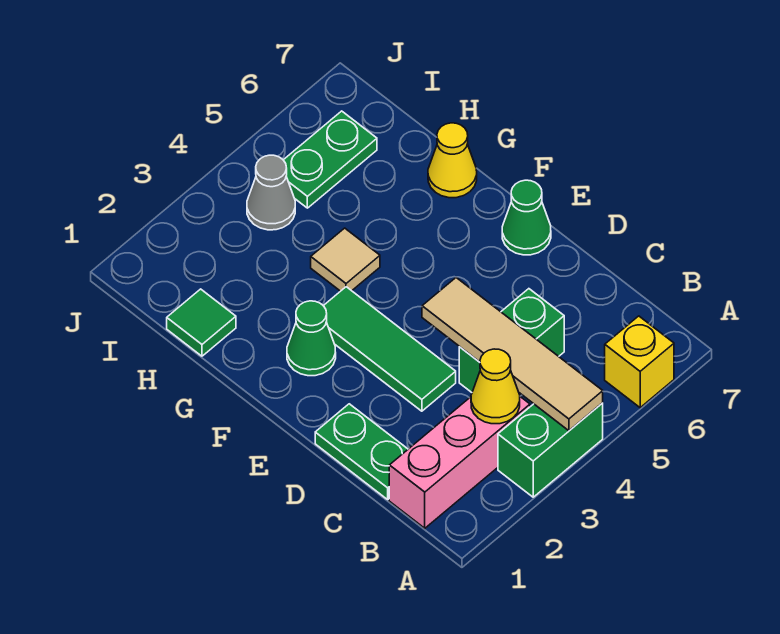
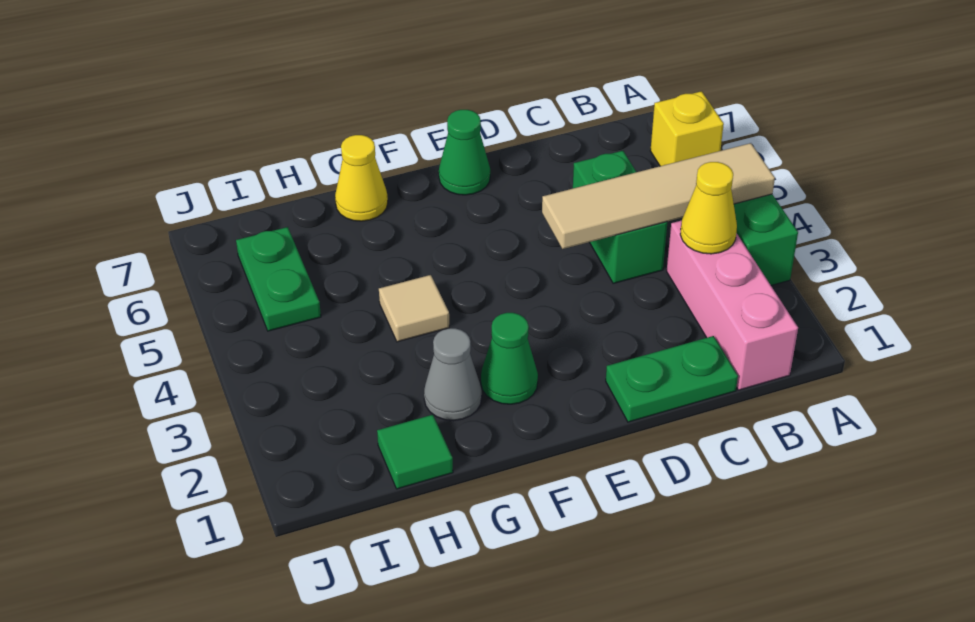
green 1x3 tile [324,287,456,411] -> none
grey 1x1 cone [247,155,295,230] -> grey 1x1 cone moved to [424,328,482,421]

